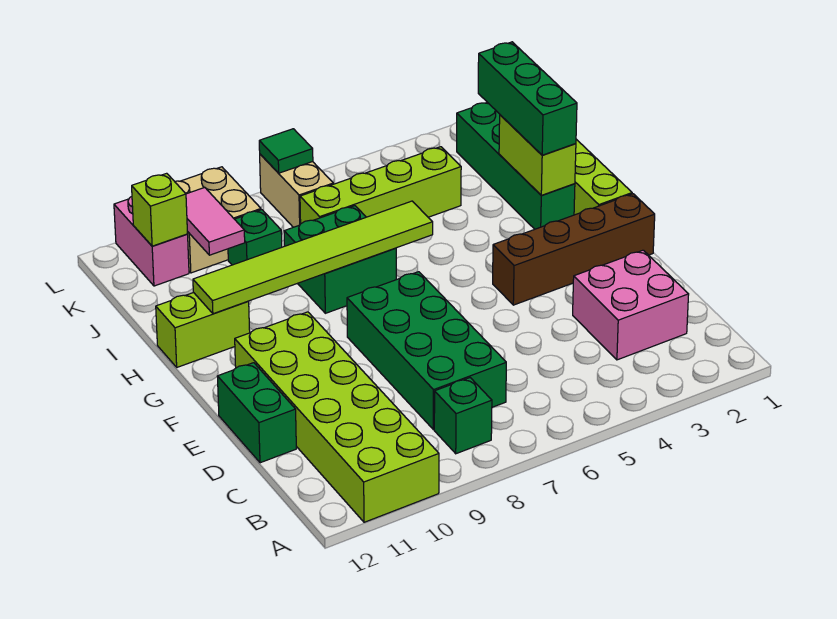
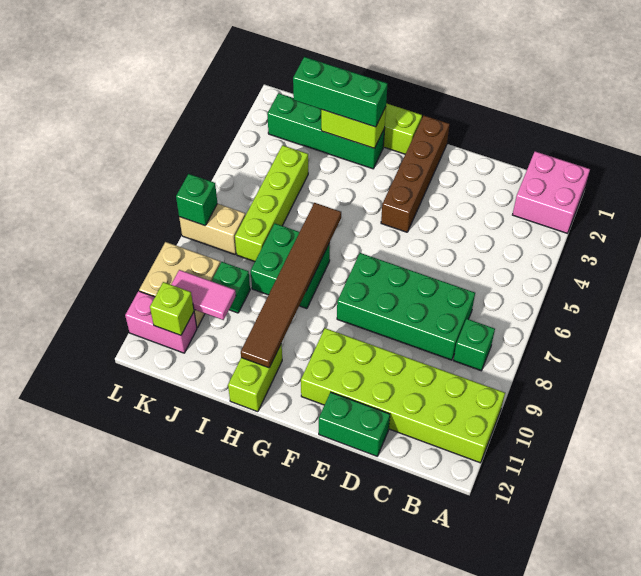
pink 2x2 brick [573,250,689,360] -> pink 2x2 brick moved to [513,151,590,233]
lime 1x6 tile [193,201,433,314] -> brown 1x6 tile [241,203,341,368]
green 1x1 tile [259,129,313,173] -> green 1x1 brick [176,174,217,226]

